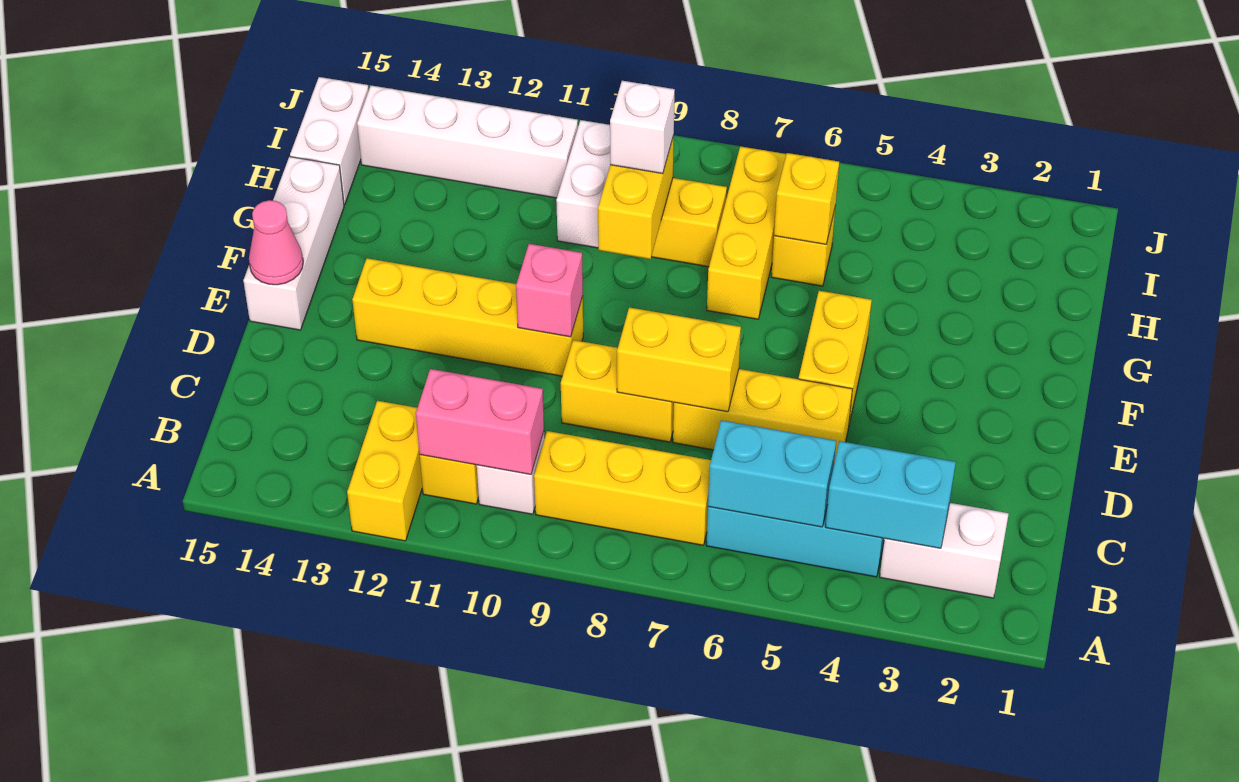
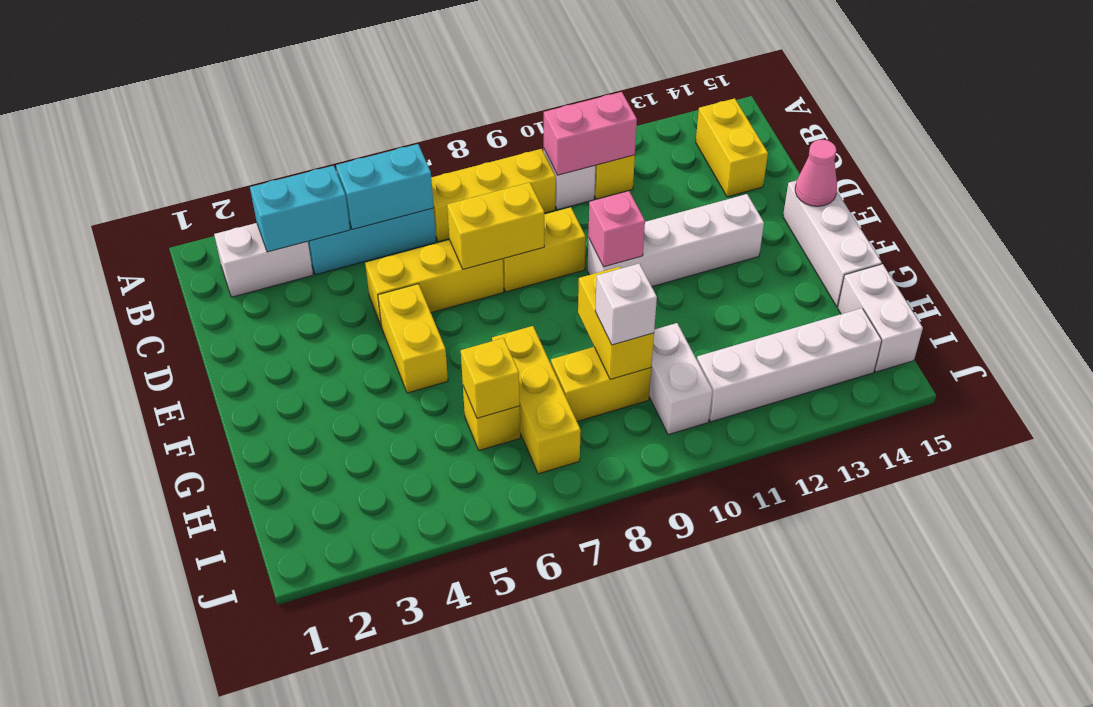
yellow 1x2 brick [347,401,422,541] -> yellow 1x2 brick moved to [696,98,768,197]
yellow 1x4 brick [352,258,583,376] -> white 1x4 brick [587,194,764,287]

